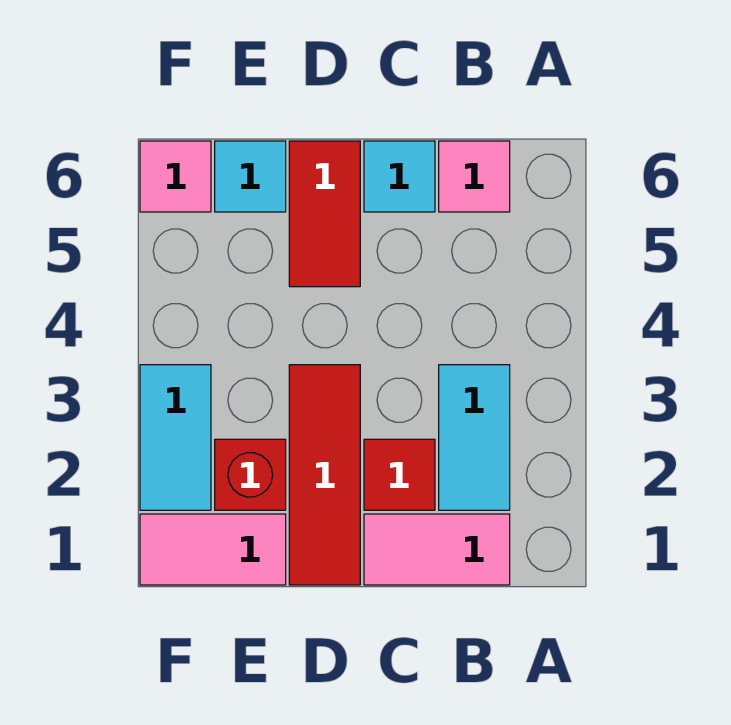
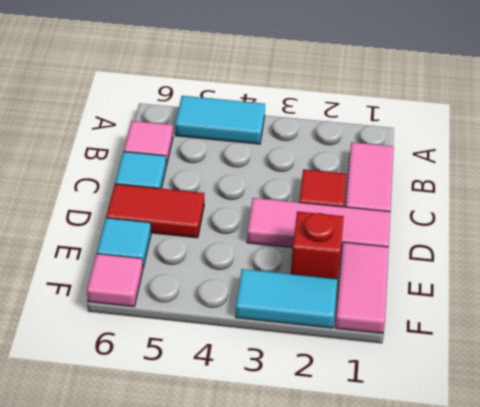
cyan 1x2 tile [439,365,510,510] -> cyan 1x2 tile moved to [175,96,265,144]
red 1x3 tile [289,365,360,585] -> pink 1x3 tile [247,198,390,253]

